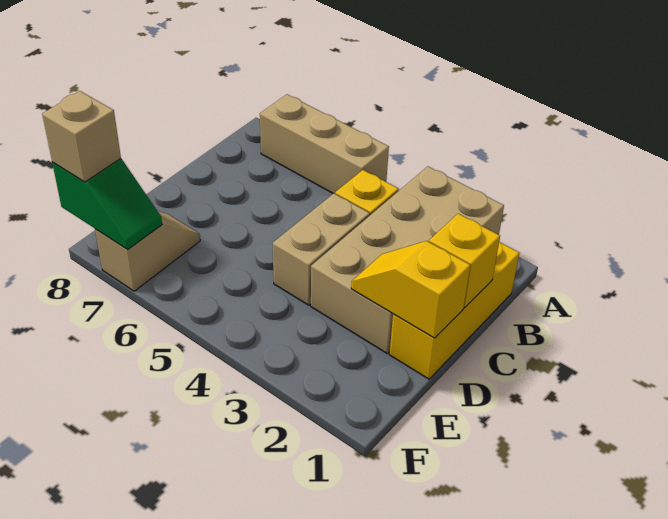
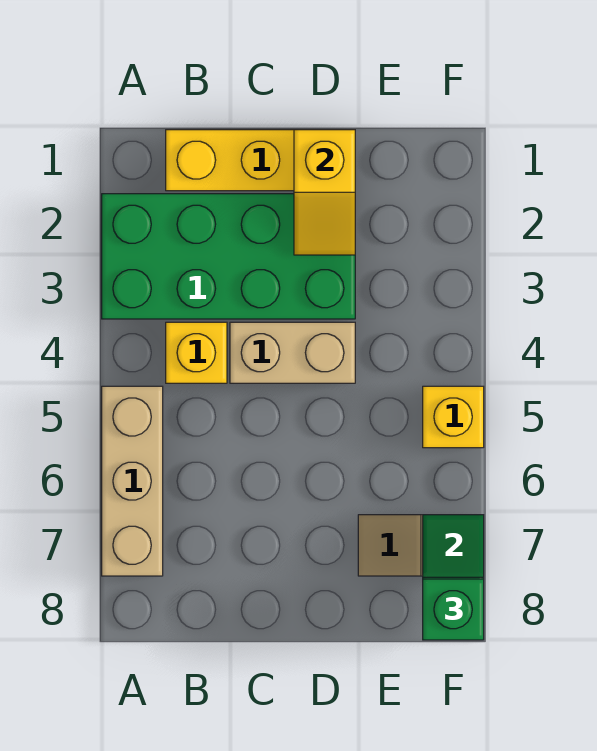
tan 2x4 brick [311,166,504,354] -> green 2x4 brick [102,194,355,319]
yellow 1x1 brick [429,214,500,307] -> yellow 1x1 brick moved to [423,386,484,448]
tan 1x1 brick [42,91,121,182] -> green 1x1 brick [423,579,484,640]

